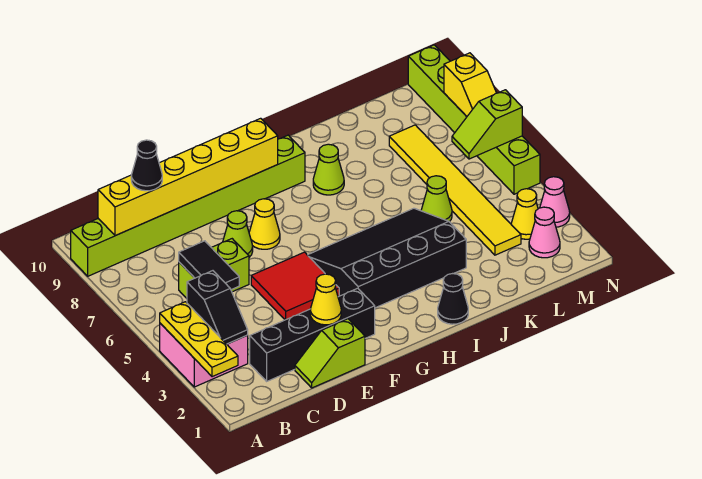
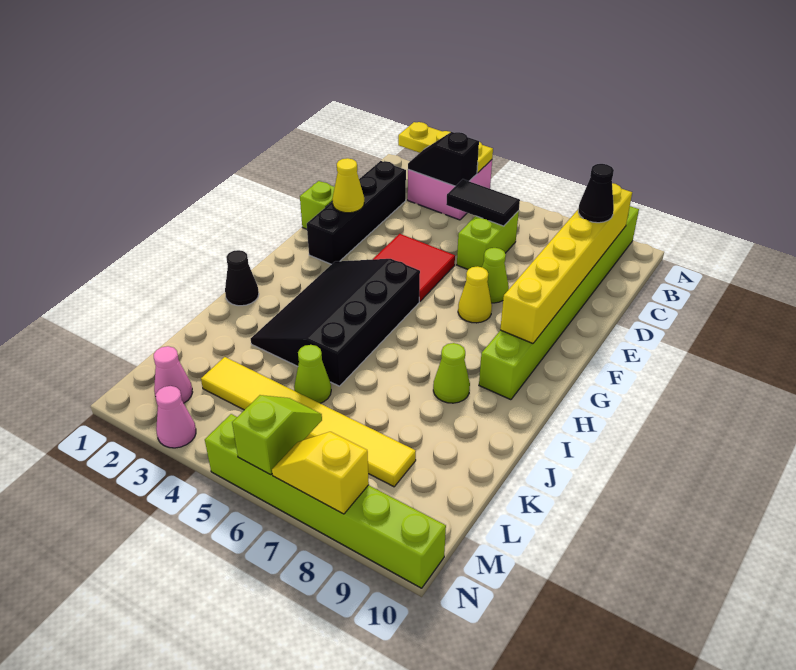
black 3x4 slope [308,208,466,308] -> black 3x4 slope turned to [251,259,420,386]
yellow 1x1 cone [511,189,538,239] -> none

